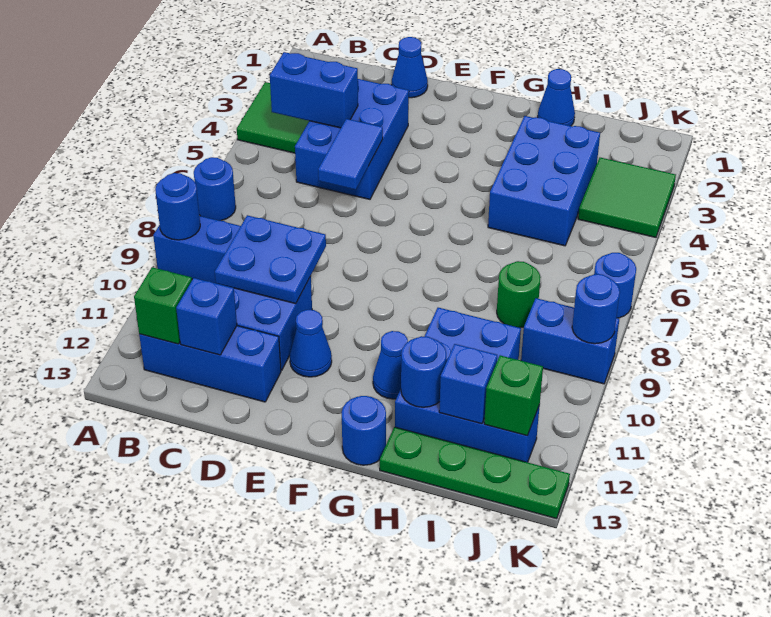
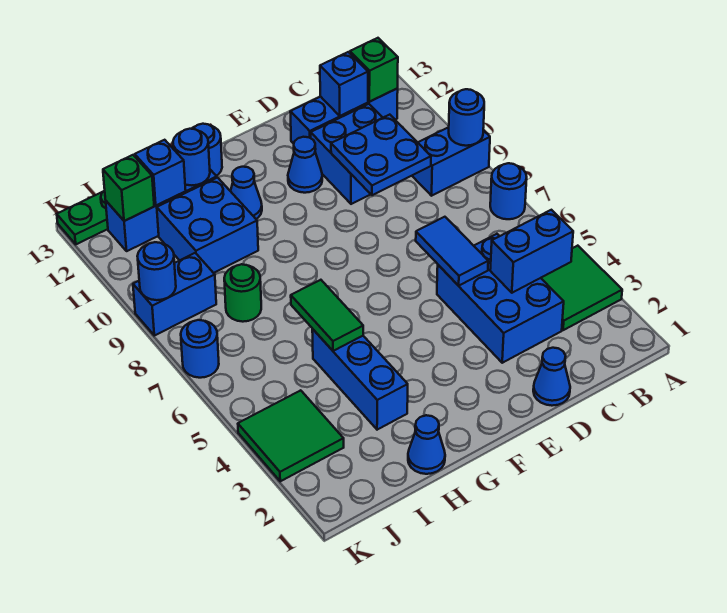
blue 2x3 brick [488,116,600,246] -> blue 1x3 brick [312,329,408,430]
none -> green 1x2 tile [291,280,363,351]

